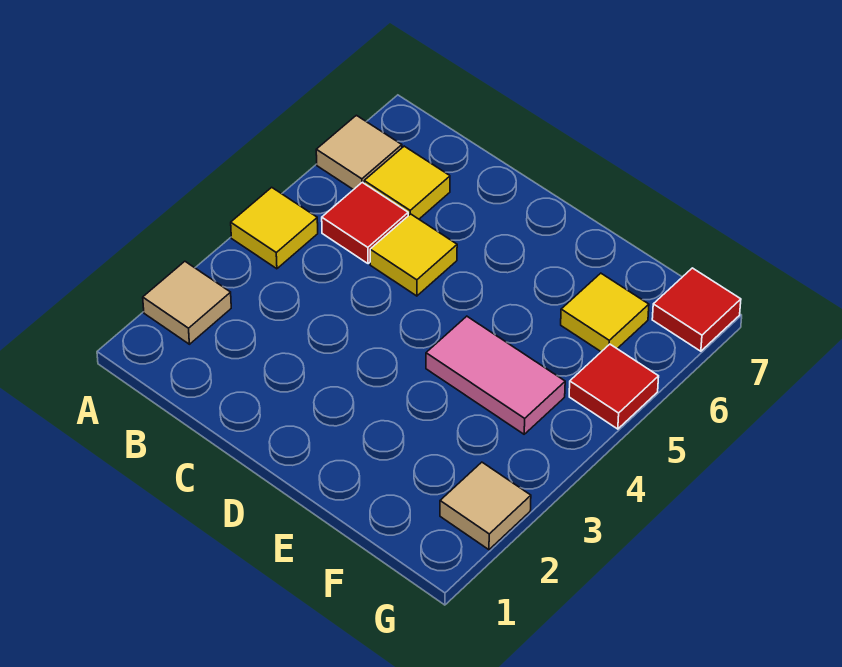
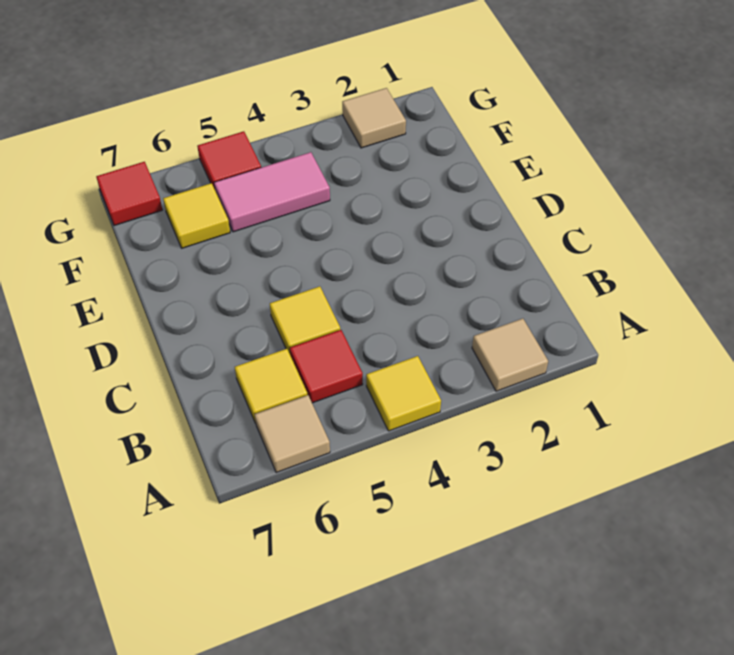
pink 1x2 tile [426,316,565,434] -> pink 1x2 tile turned to [214,152,330,232]

